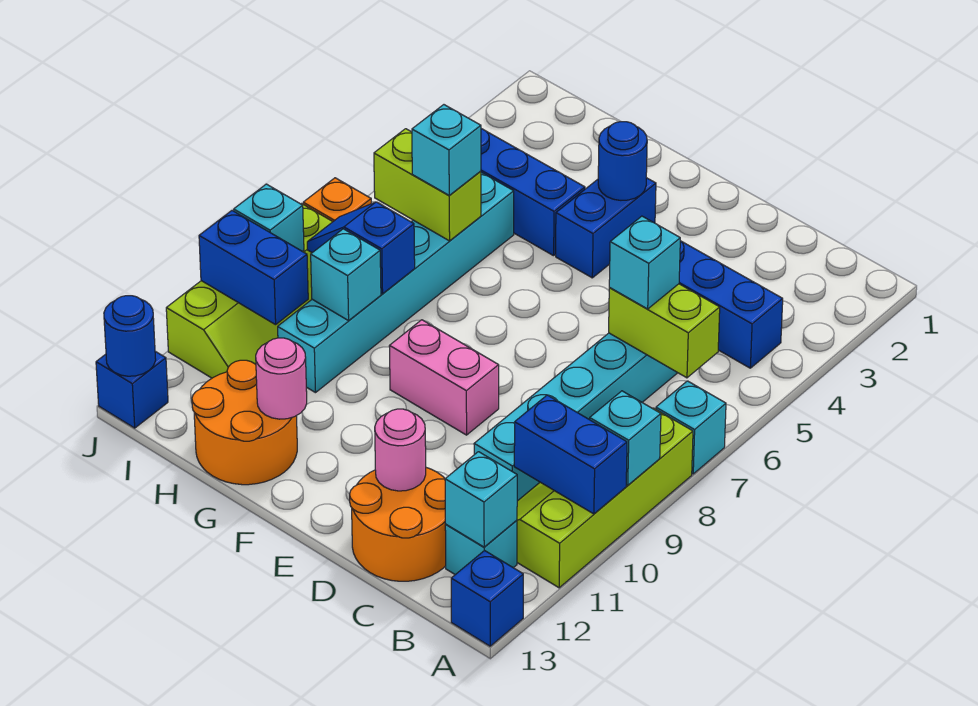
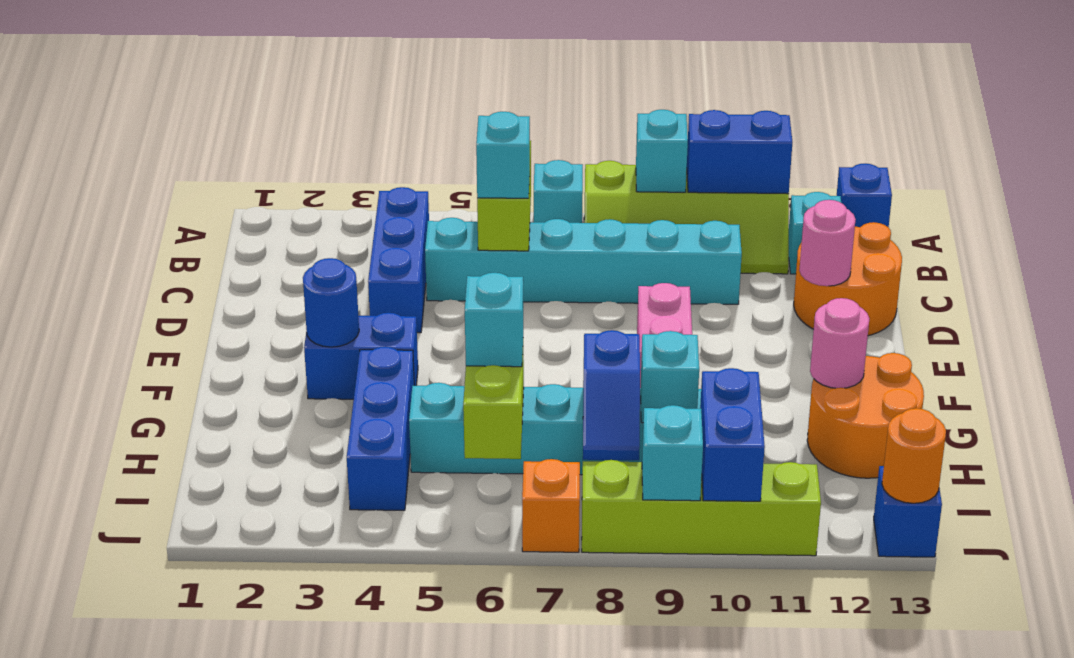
blue 1x2 brick [514,395,627,514] -> blue 1x2 brick turned to [687,110,792,194]
cyan 1x1 brick [445,452,517,547] -> none
blue 1x1 round brick [104,296,156,376] -> orange 1x1 round brick [882,408,946,503]

